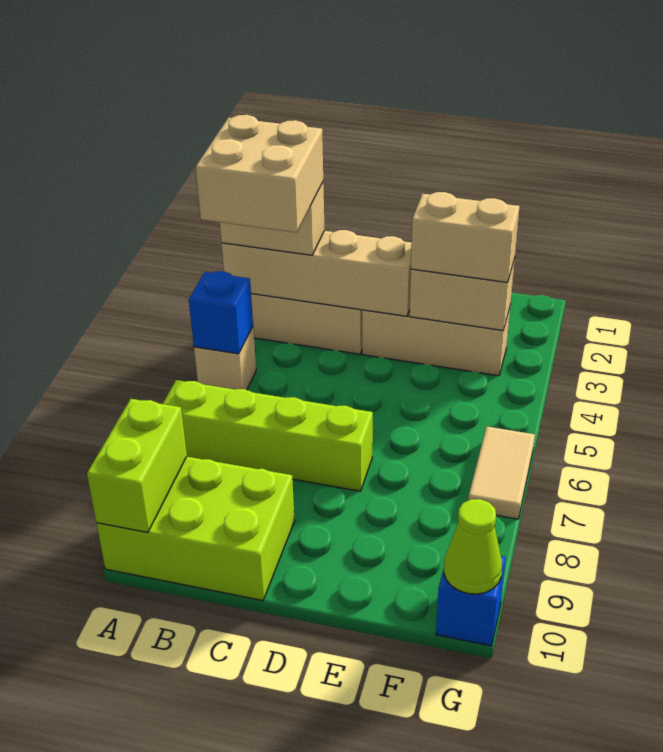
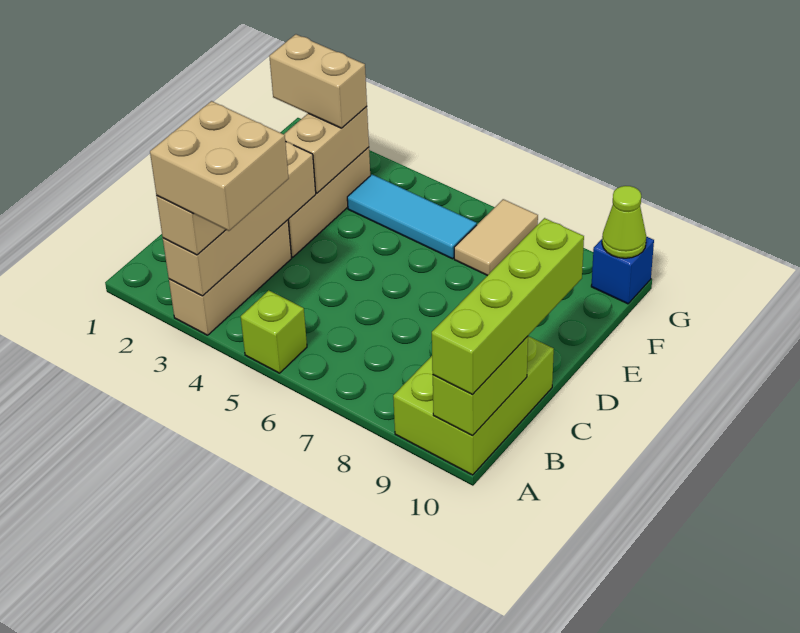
tan 1x1 brick [194,327,256,390] -> lime 1x1 brick [241,290,307,373]
blue 1x1 brick [189,271,253,354] -> none
lime 1x4 brick [163,380,373,491] -> lime 1x4 brick moved to [432,218,584,395]
lime 1x2 brick [87,399,187,532] -> lime 1x2 brick turned to [433,336,528,436]
tan 1x2 brick [411,192,520,282] -> tan 1x2 brick turned to [269,34,367,128]
none -> cyan 1x3 tile [347,175,477,259]
tan 1x2 tile [468,427,535,519] -> tan 1x2 tile turned to [454,199,538,276]

